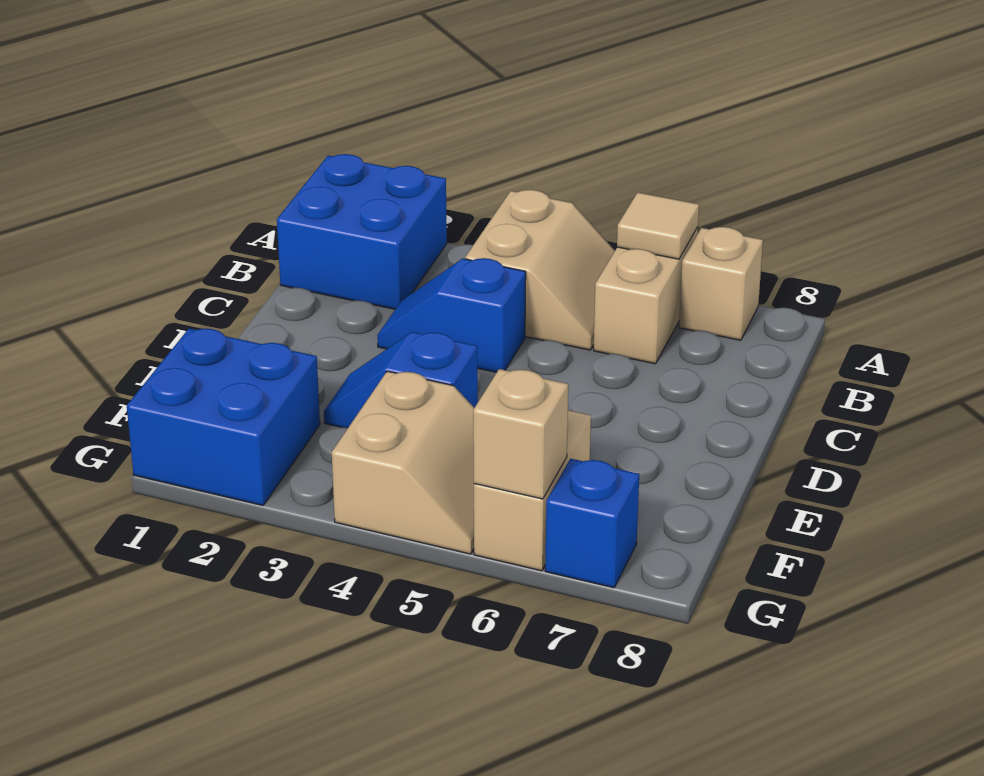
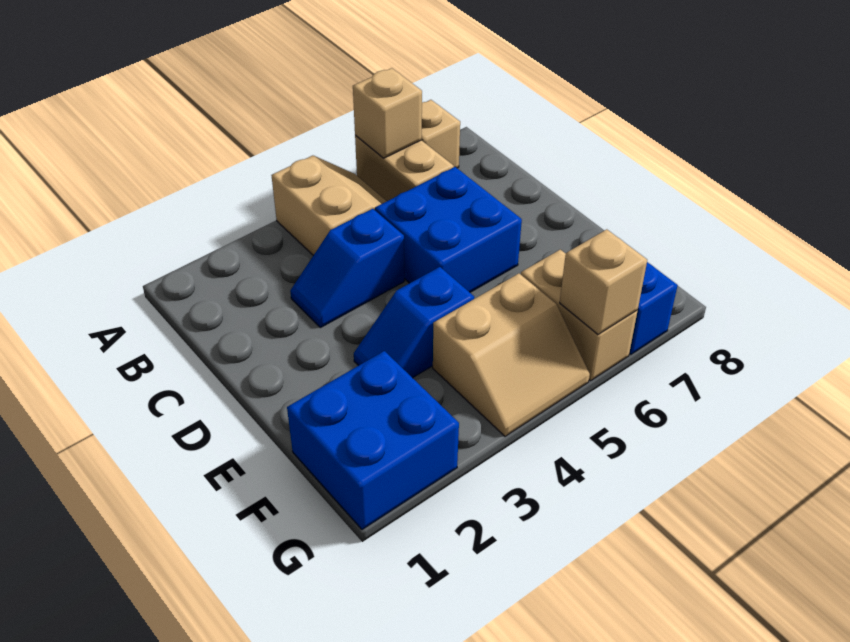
blue 2x2 brick [277,154,447,309] -> blue 2x2 brick moved to [375,167,522,292]
tan 1x1 tile [617,193,699,259] -> tan 1x1 brick [353,68,422,158]
tan 2x2 slope [332,371,474,554] -> tan 2x2 slope turned to [433,273,590,436]

